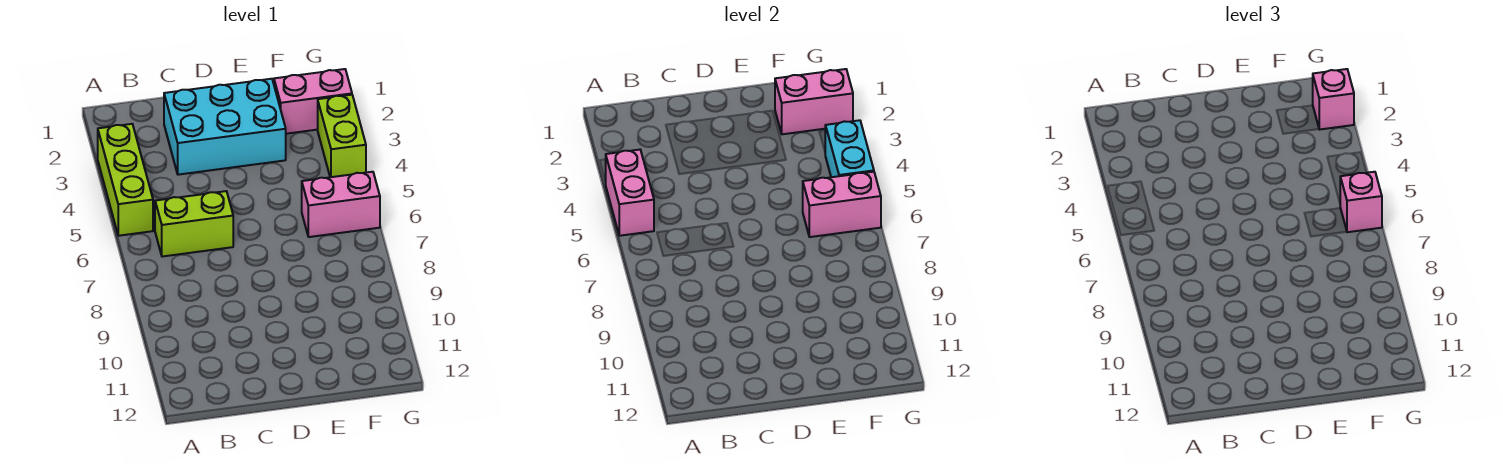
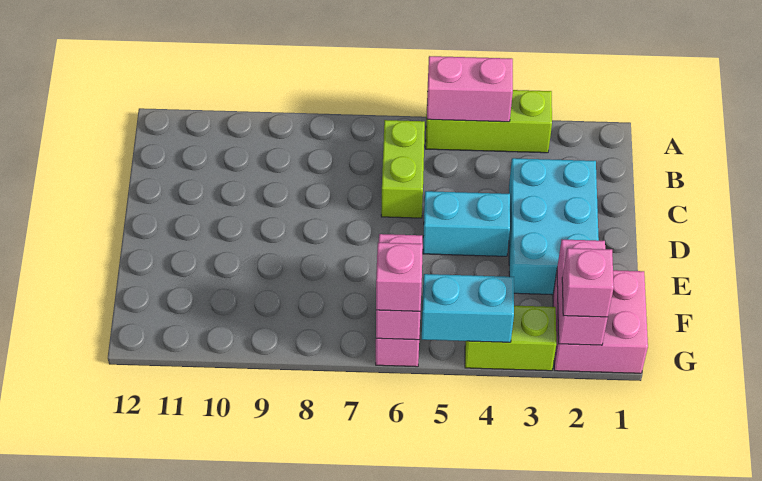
none -> cyan 1x2 brick [423,191,510,256]
pink 1x2 brick [274,69,352,134] -> pink 2x2 brick [553,270,648,373]

